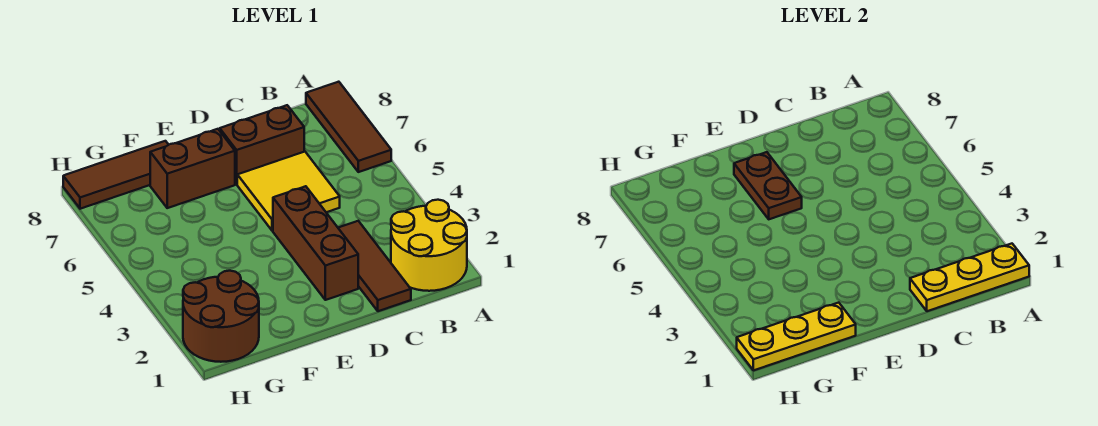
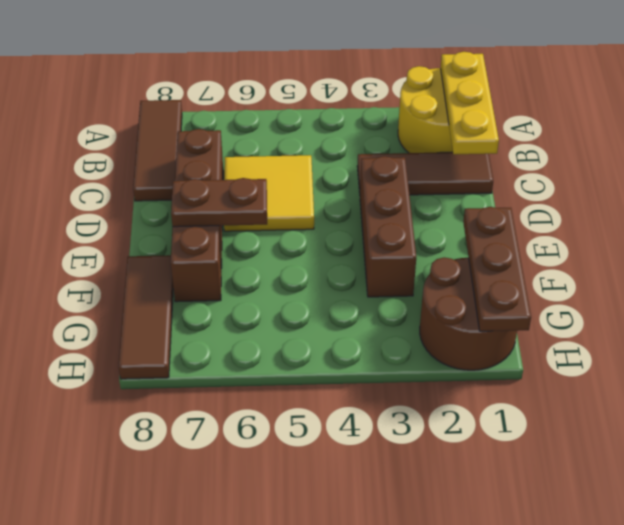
brown 1x3 tile [306,82,391,172] -> brown 1x3 tile turned to [133,100,182,201]
brown 1x3 brick [273,186,358,300] -> brown 1x3 brick turned to [360,156,416,297]
yellow 1x3 plate [737,303,856,370] -> brown 1x3 plate [463,207,531,331]

